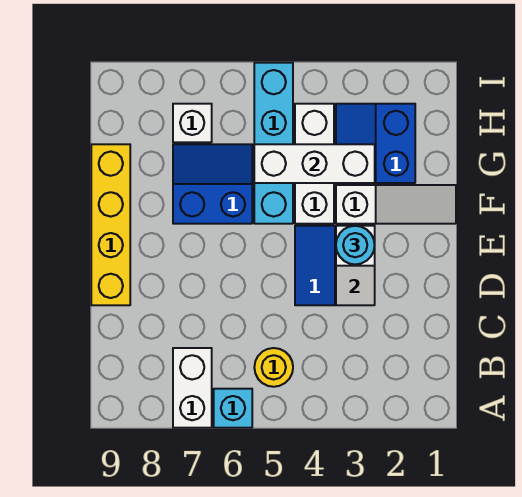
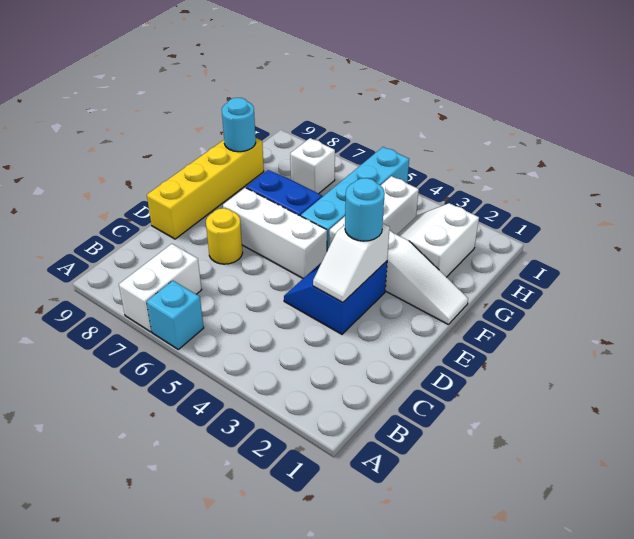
yellow 1x1 round brick [254,348,293,387] -> yellow 1x1 round brick moved to [206,208,243,264]
blue 2x2 slope [336,104,415,183] -> white 2x2 slope [397,203,479,277]
white 1x3 brick [254,144,375,183] -> white 1x3 brick moved to [223,188,327,278]
none -> cyan 1x1 round brick [222,98,256,152]

